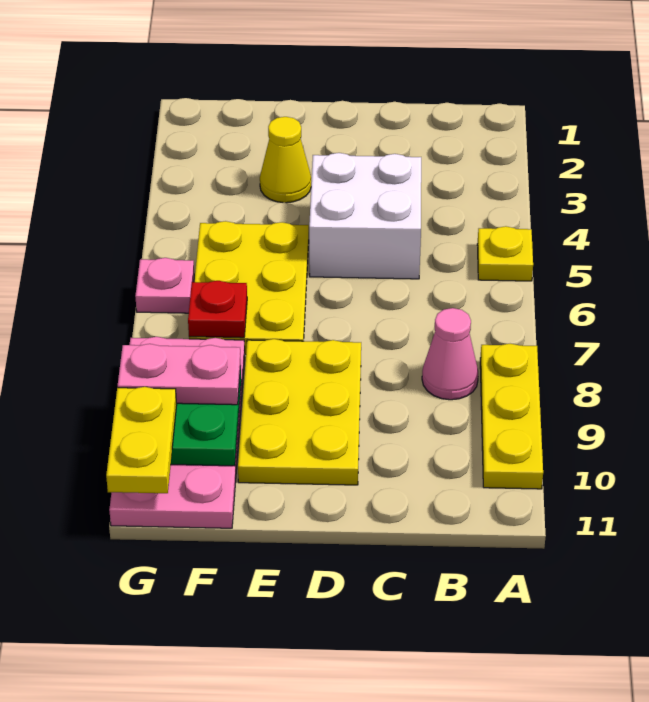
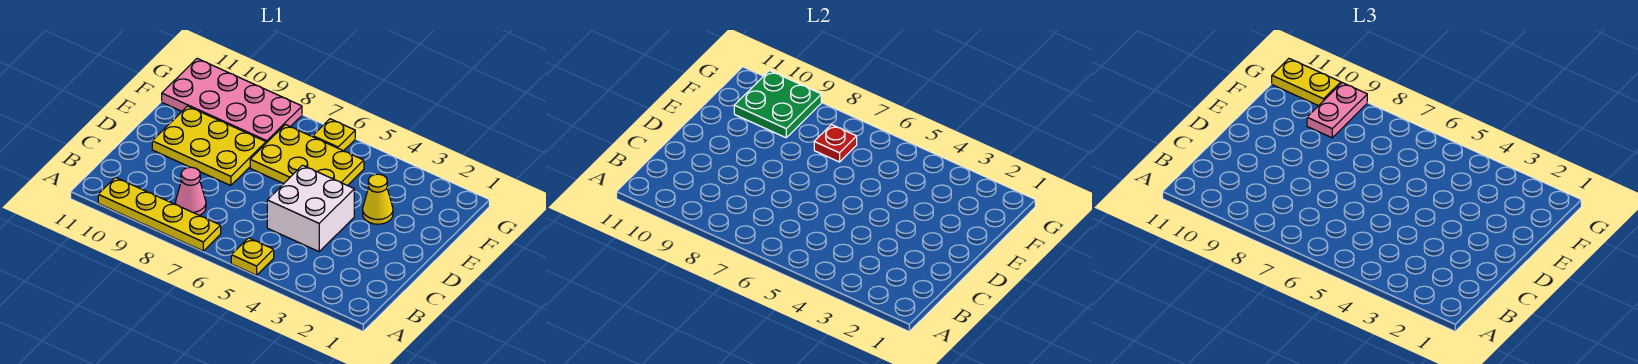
yellow 1x3 plate [480,344,543,489] -> yellow 1x4 plate [98,178,221,251]
pink 1x1 plate [135,258,194,313] -> yellow 1x1 plate [313,119,355,151]

